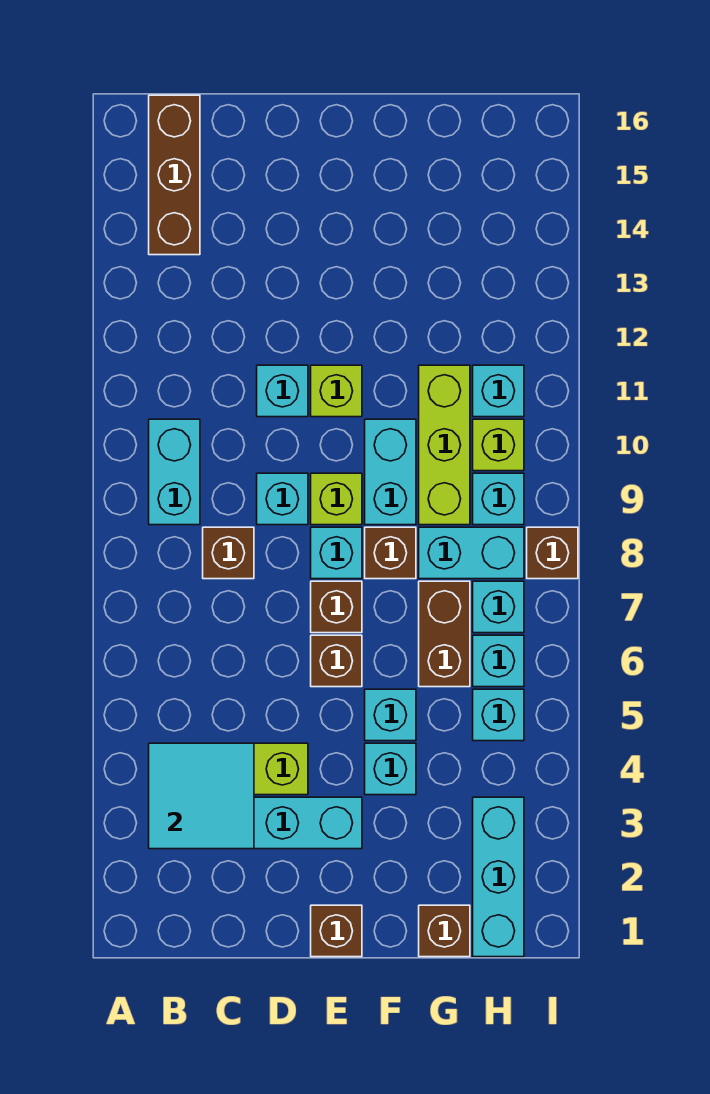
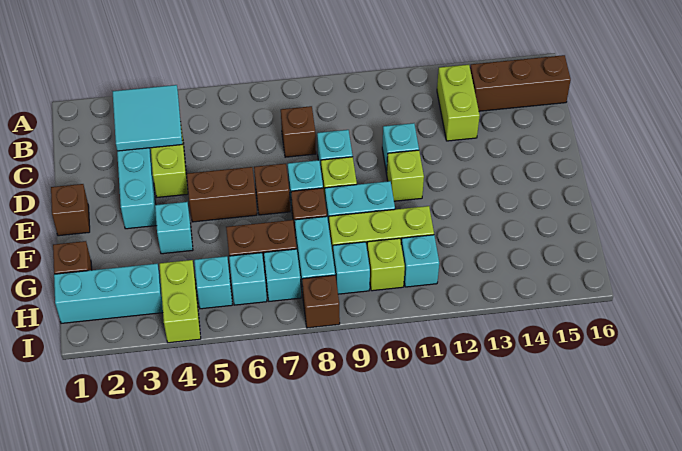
cyan 1x2 brick [149,419,200,525] -> none
none -> lime 1x2 brick [437,65,480,141]
brown 1x1 brick [311,635,362,687] -> brown 1x2 brick [187,167,257,222]
cyan 1x1 brick [365,689,416,741] -> none
none -> lime 1x2 brick [159,260,201,343]

